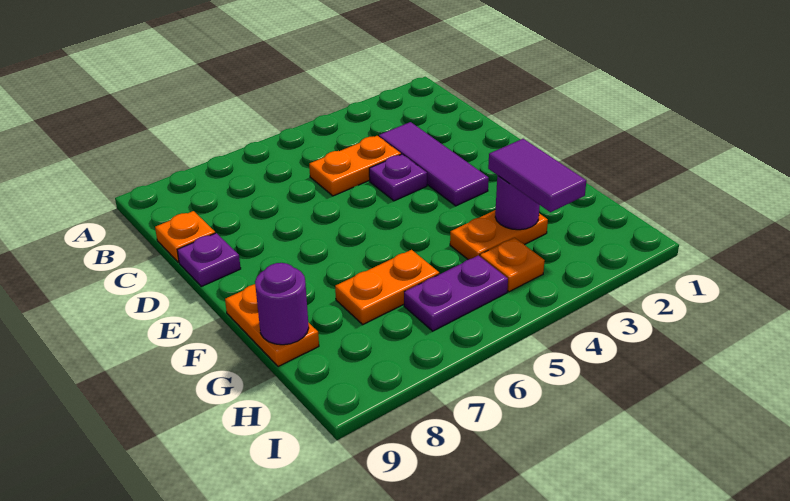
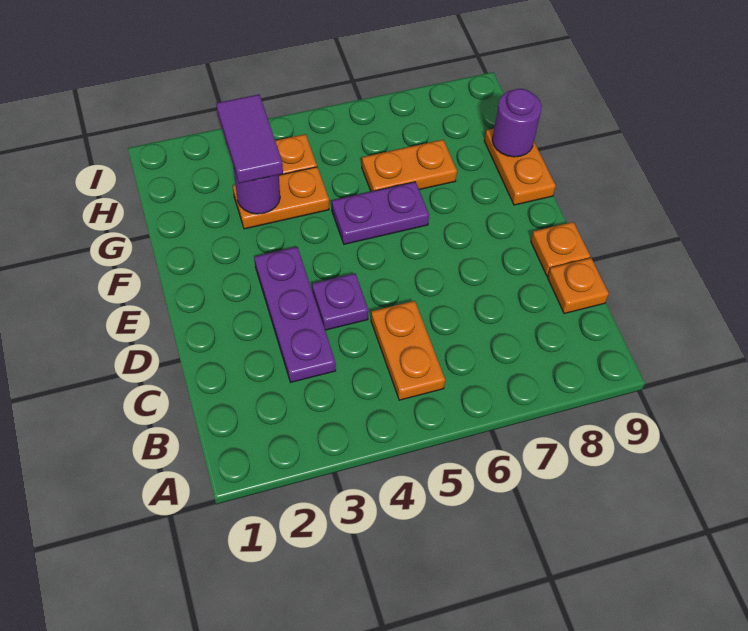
purple 1x3 tile [379,122,489,206] -> purple 1x3 plate [254,247,336,382]
orange 1x2 plate [309,136,401,196] -> orange 1x2 plate turned to [371,301,445,400]
purple 1x1 plate [177,233,241,286] -> orange 1x1 plate [531,222,590,276]
purple 1x2 plate [404,255,508,331] -> purple 1x2 plate moved to [332,182,429,244]

